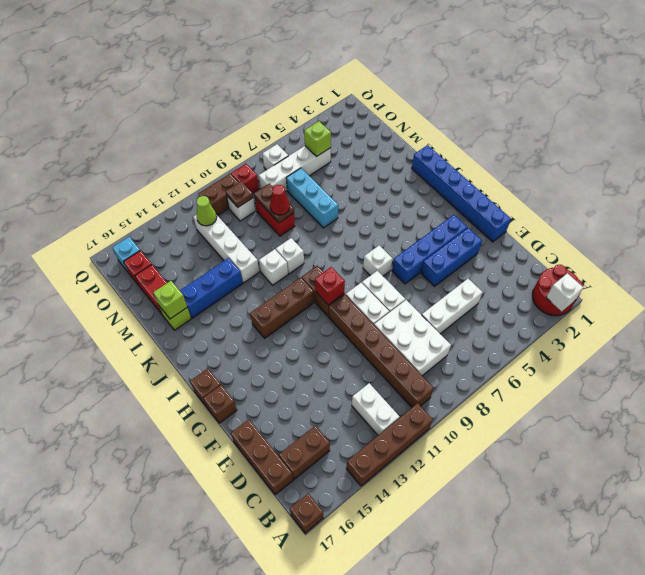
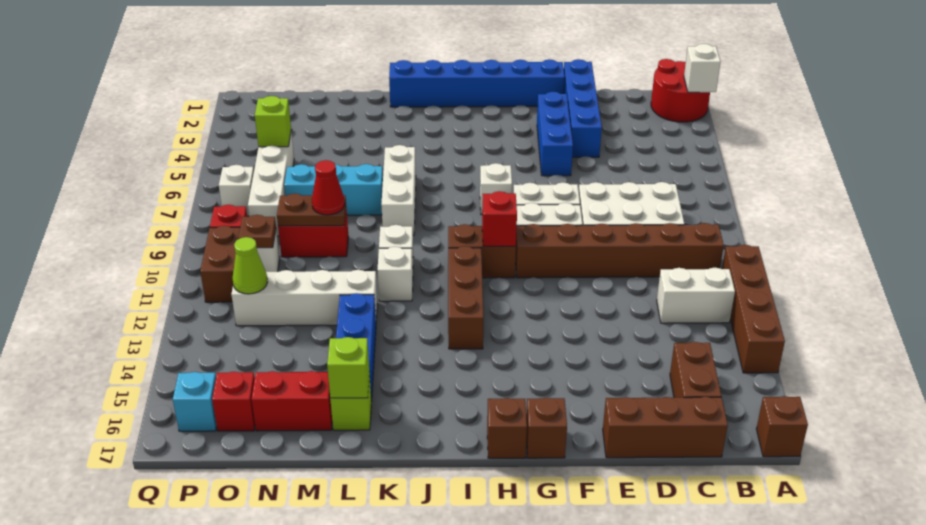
white 1x3 brick [422,279,482,334] -> white 1x3 brick moved to [381,145,416,235]
blue 1x4 brick [392,215,467,284] -> blue 1x4 brick moved to [564,59,602,157]

